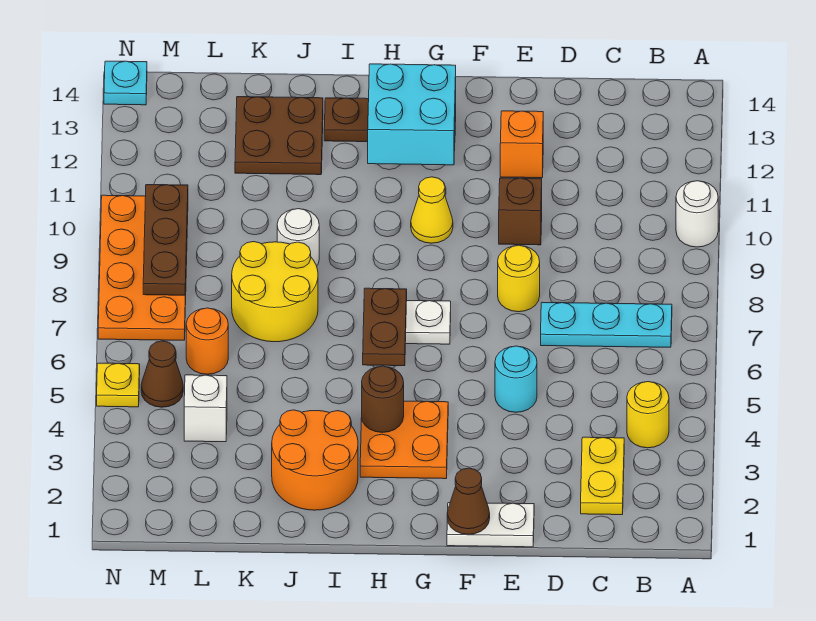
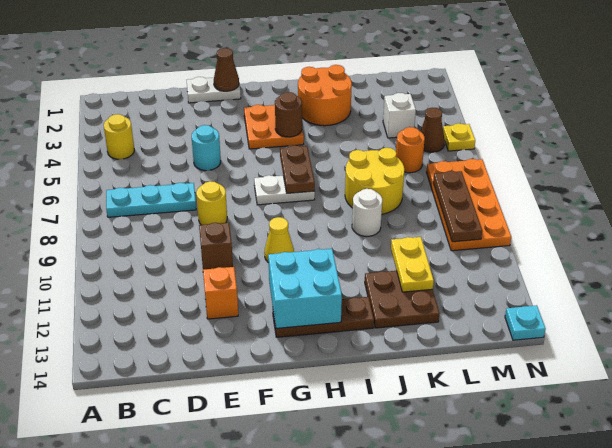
white 1x1 round brick [676,181,718,247] -> none
yellow 1x2 plate [581,437,624,515] -> yellow 1x2 plate moved to [391,237,434,292]

